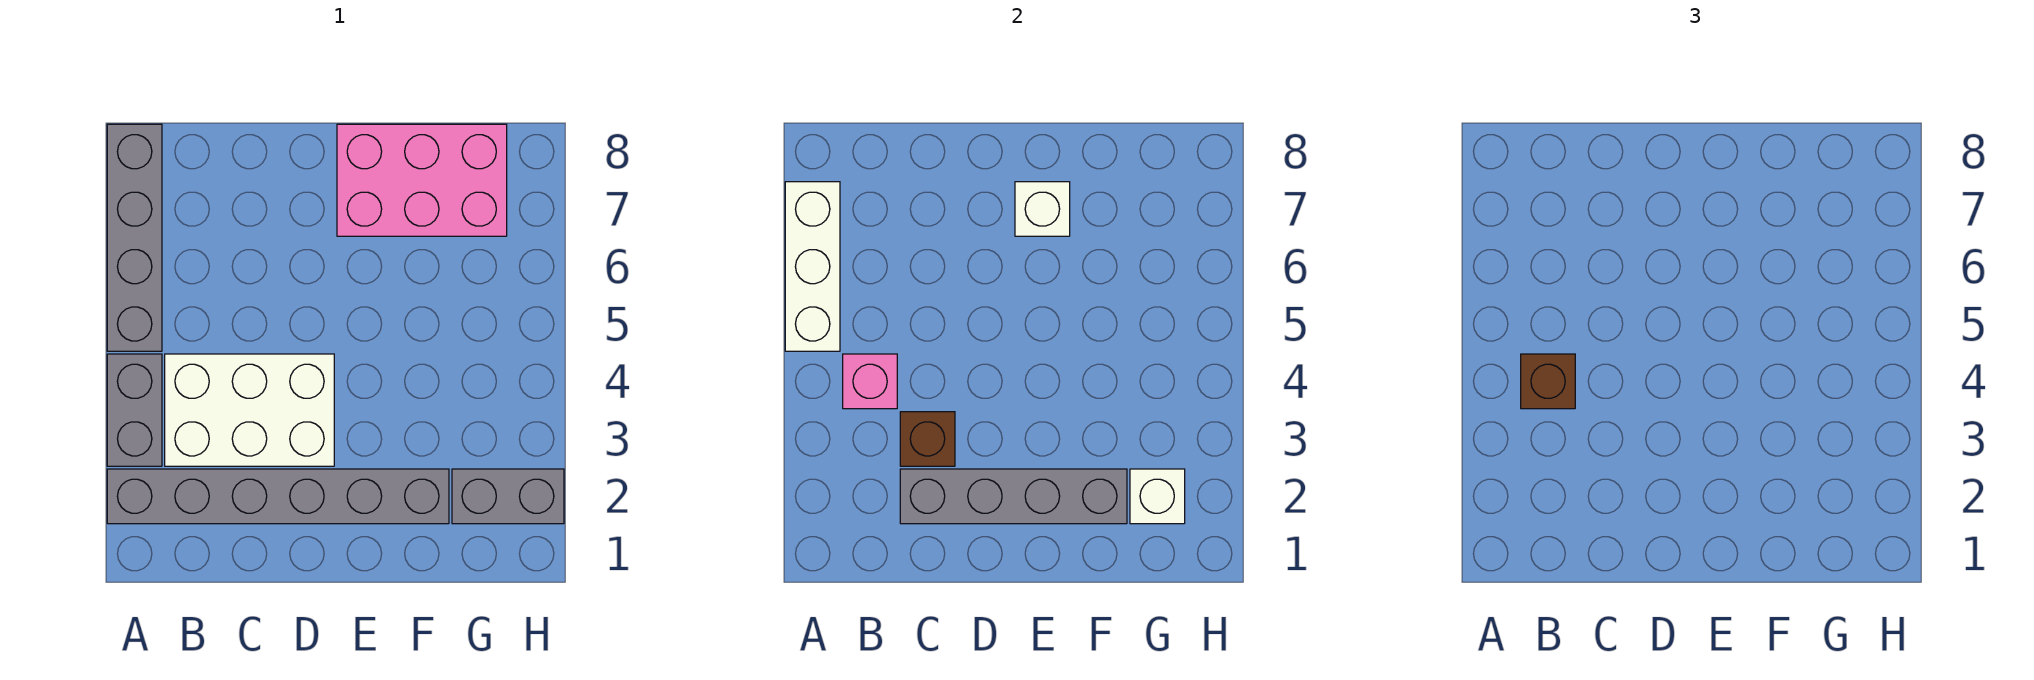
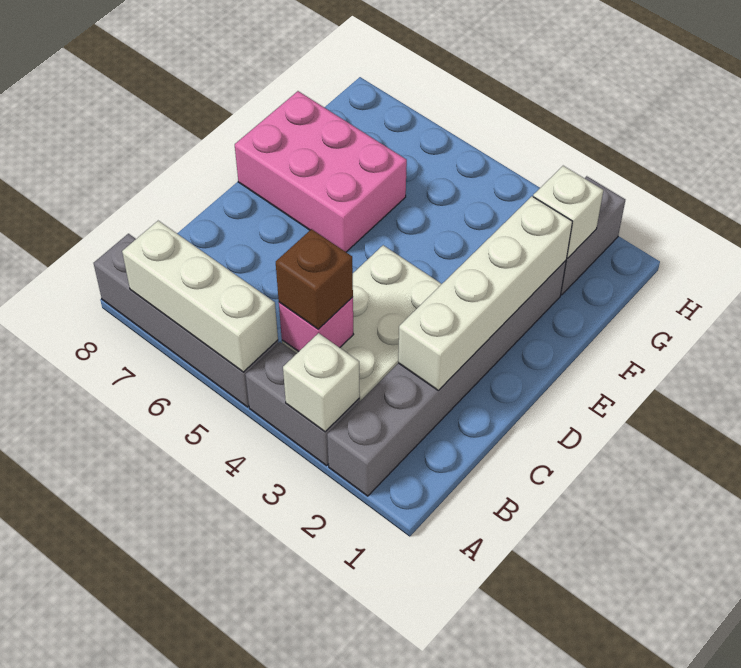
grey 1x4 brick [900,469,1127,524] -> white 1x4 brick [398,196,572,391]
brown 1x1 brick [900,412,955,466] -> none
pink 2x3 brick [337,124,507,236] -> pink 2x3 brick turned to [235,91,407,252]
white 1x1 brick [1015,182,1070,236] -> white 1x1 brick moved to [283,333,360,432]

